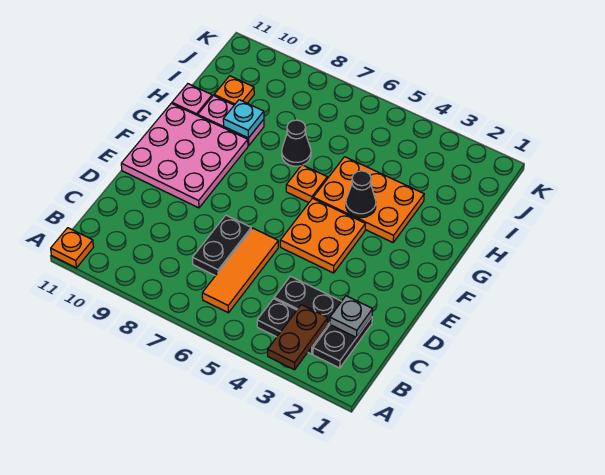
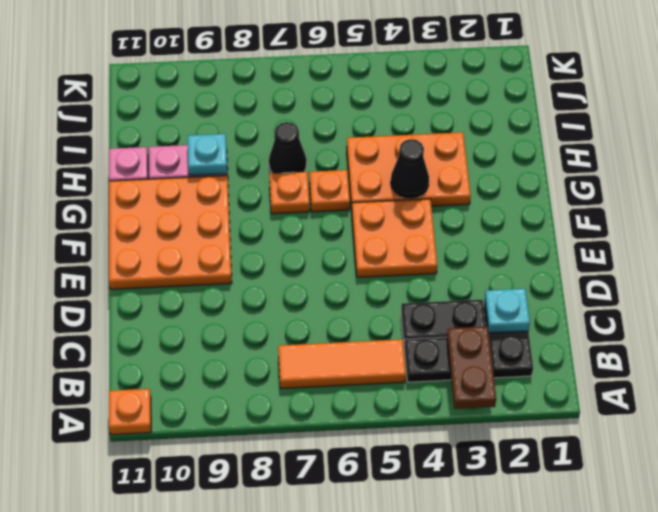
orange 1x3 tile [202,228,278,313] -> orange 1x3 tile turned to [278,339,406,389]
grey 1x1 plate [330,296,373,337] -> cyan 1x1 plate [485,289,530,333]
black 1x2 plate [192,215,251,276] -> none
pink 3x3 plate [121,103,248,208] -> orange 3x3 plate [109,176,232,289]
orange 1x1 plate [214,76,254,105] -> orange 1x1 plate moved to [270,172,310,214]

